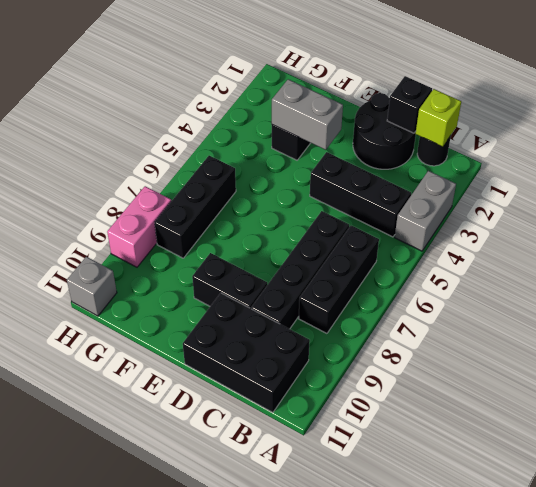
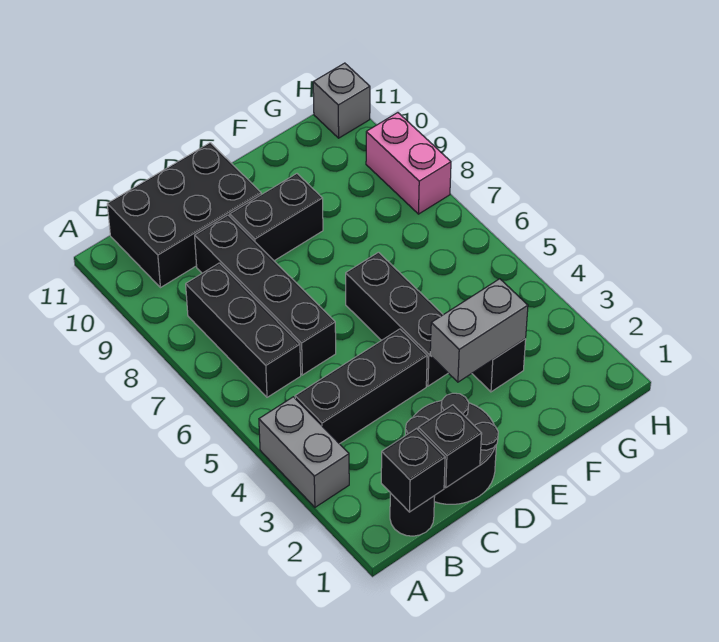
lime 1x1 brick [416,89,461,147] -> black 1x1 brick [381,429,445,512]
black 1x3 brick [155,156,236,258] -> black 1x3 brick moved to [346,252,448,386]

